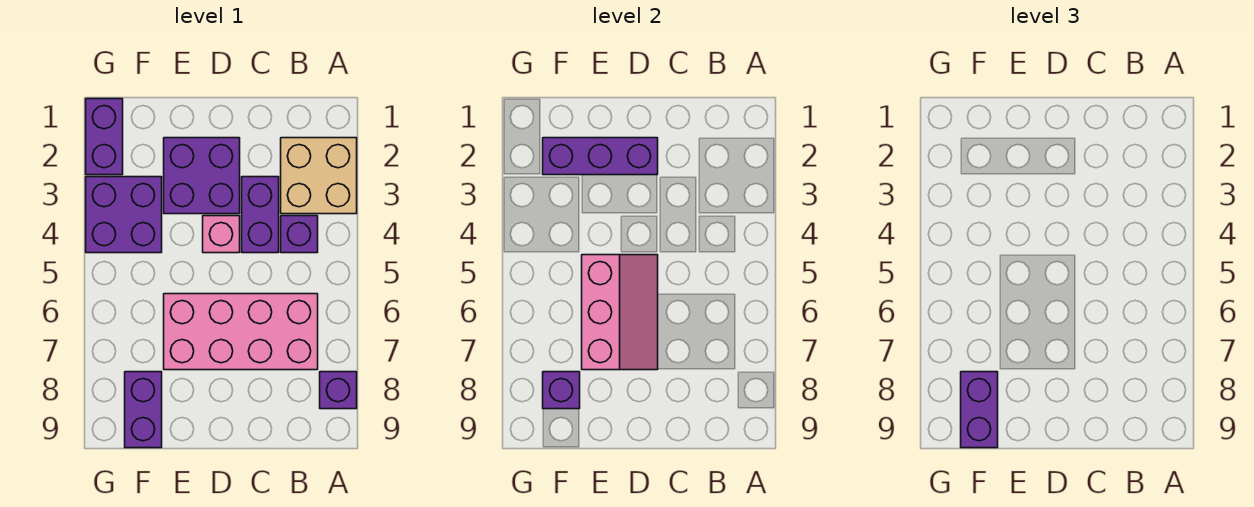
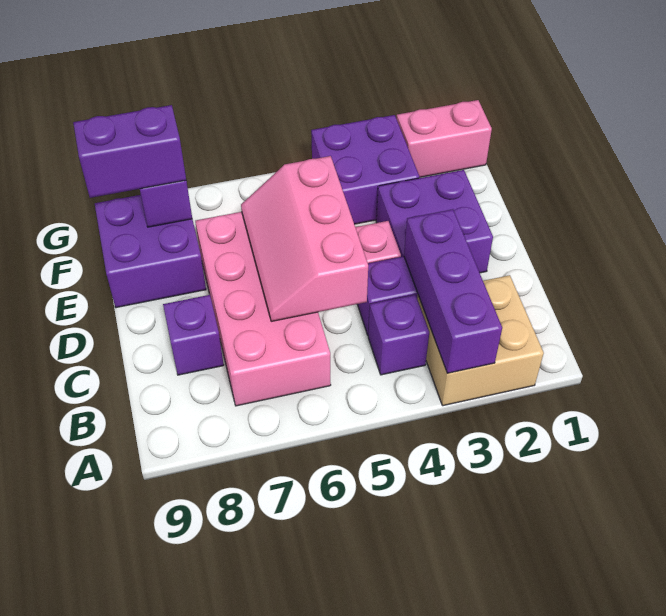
purple 1x1 brick [320,372,357,409] -> purple 1x1 brick moved to [163,295,224,375]
purple 1x3 brick [543,138,658,175] -> purple 1x3 brick moved to [404,209,502,373]
pink 2x3 slope [582,255,658,370] -> pink 2x3 slope turned to [241,156,368,321]
purple 1x2 brick [125,372,162,448] -> purple 2x2 brick [95,195,206,308]
purple 1x2 brick [86,99,123,175] -> pink 1x2 brick [397,100,492,178]

